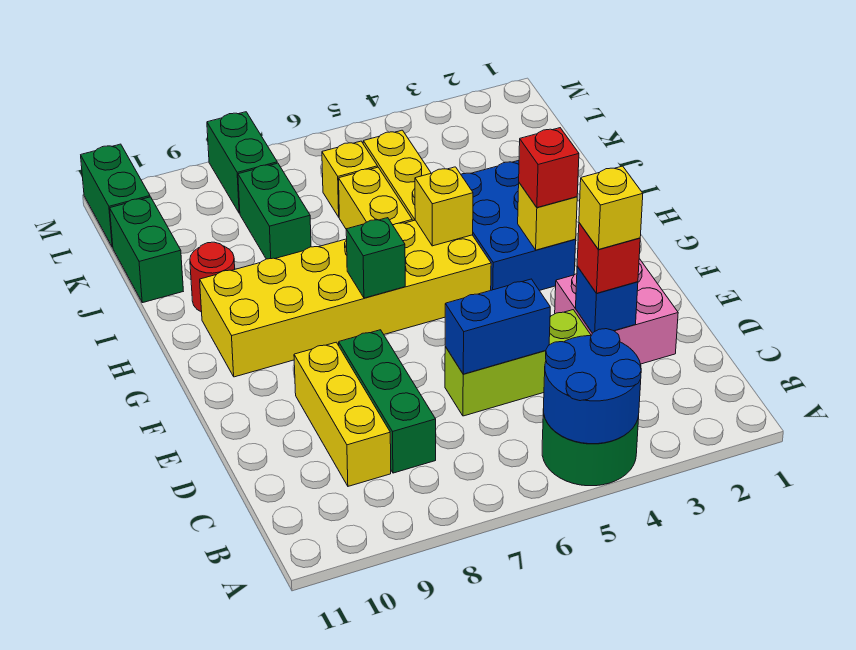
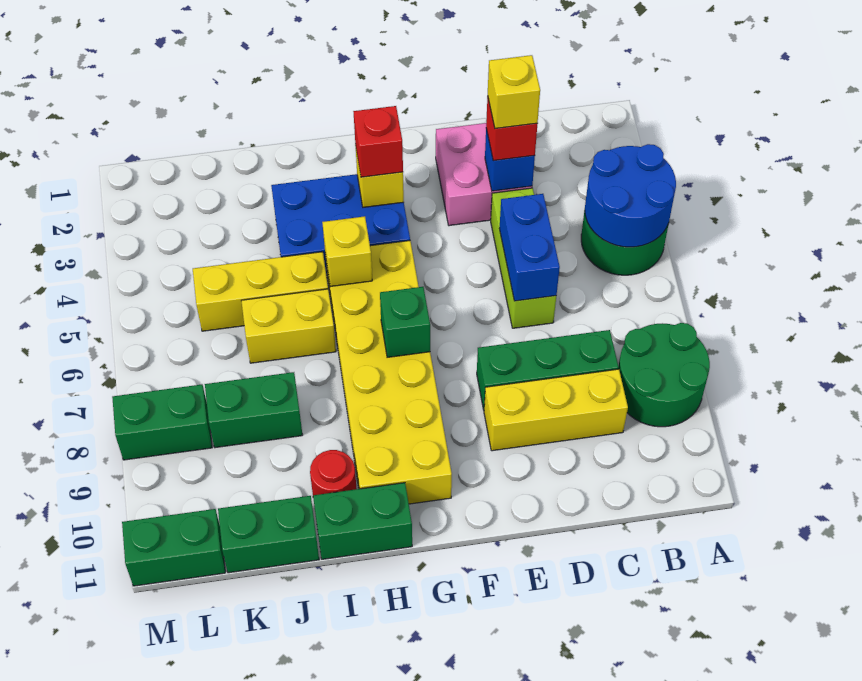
none -> green 2x2 round brick [618,323,710,427]
none -> green 1x2 brick [313,483,412,559]
yellow 1x1 brick [322,141,378,217] -> none

